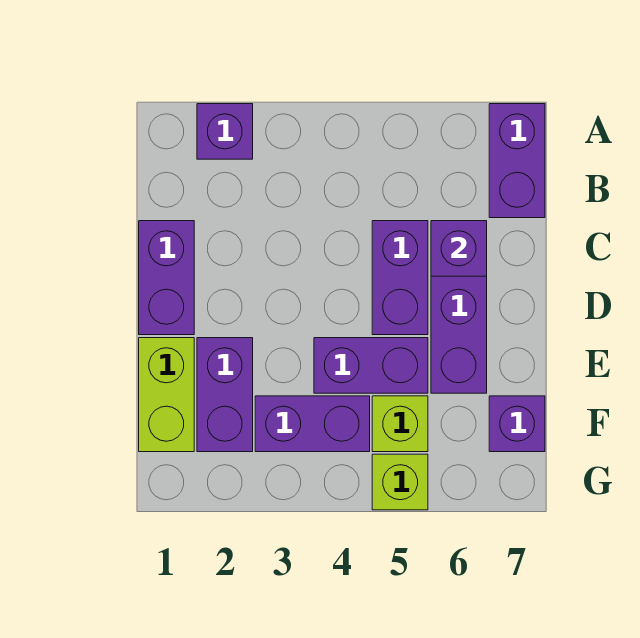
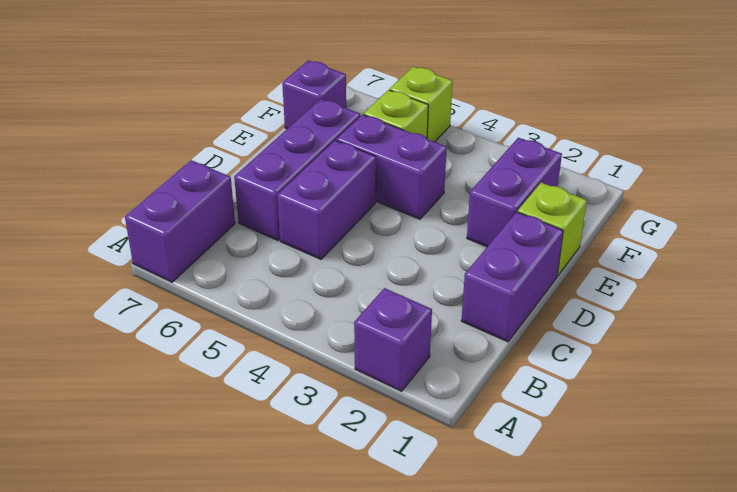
purple 1x1 brick [431,221,487,276] -> none
lime 1x2 brick [139,338,194,452] -> lime 1x1 brick [518,183,587,276]
purple 1x2 brick [255,396,370,452] -> none

